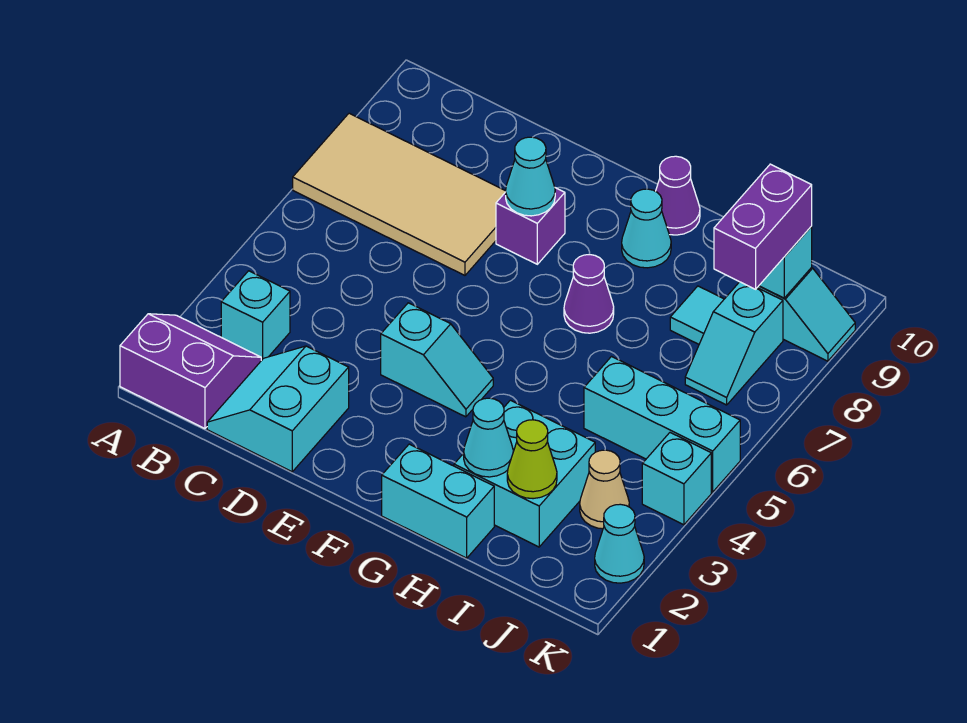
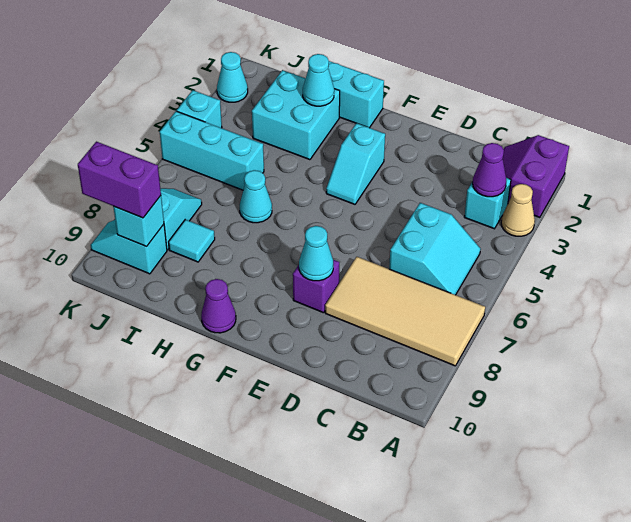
purple 2x2 slope [120,314,261,429] -> purple 2x2 slope turned to [503,135,569,218]
cyan 2x2 slope [207,346,349,472] -> cyan 2x2 slope moved to [389,203,481,295]
cyan 1x2 slope [381,303,493,417] -> cyan 1x2 slope turned to [326,123,385,204]
purple 1x1 cone [564,254,614,333] -> purple 1x1 cone moved to [473,143,506,197]
cyan 1x1 cone [622,189,671,268] -> cyan 1x1 cone moved to [240,170,272,223]
lime 1x1 cone [507,420,557,499] -> none
tan 1x1 cone [580,450,629,529] -> tan 1x1 cone moved to [501,184,535,236]
purple 1x2 brick [714,164,812,289] -> purple 1x2 brick turned to [78,142,161,218]

